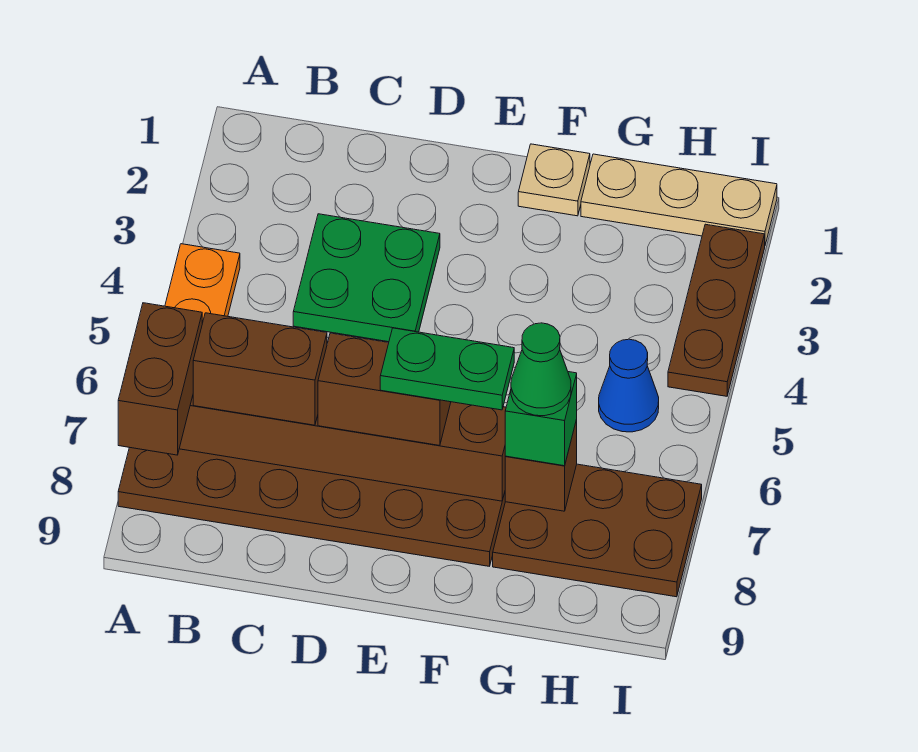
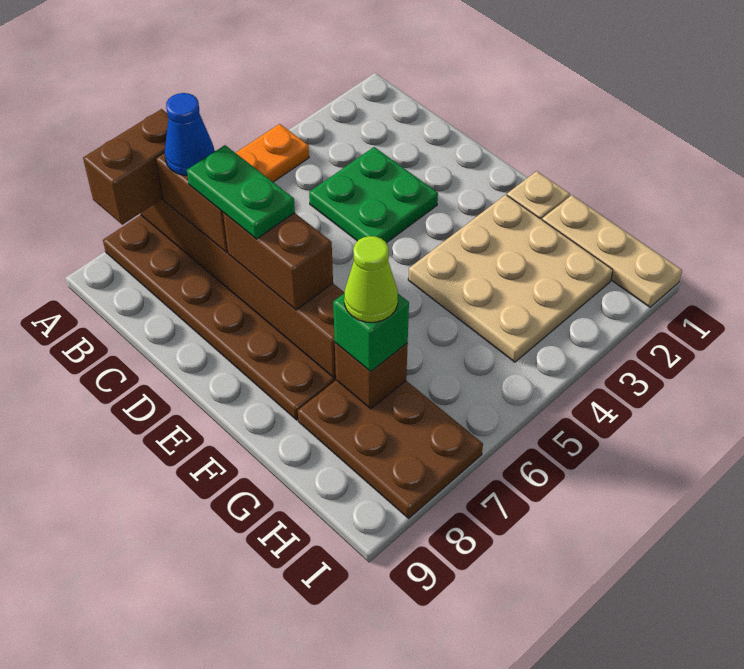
green 1x2 plate [380,328,514,410] -> green 1x2 plate moved to [187,145,295,239]
none -> tan 3x3 plate [408,195,613,362]
green 1x1 cone [511,323,571,416] -> lime 1x1 cone [344,236,398,322]
blue 1x1 cone [599,339,659,432] -> blue 1x1 cone moved to [165,93,215,175]
brown 1x3 plate [668,224,765,396] -> none

